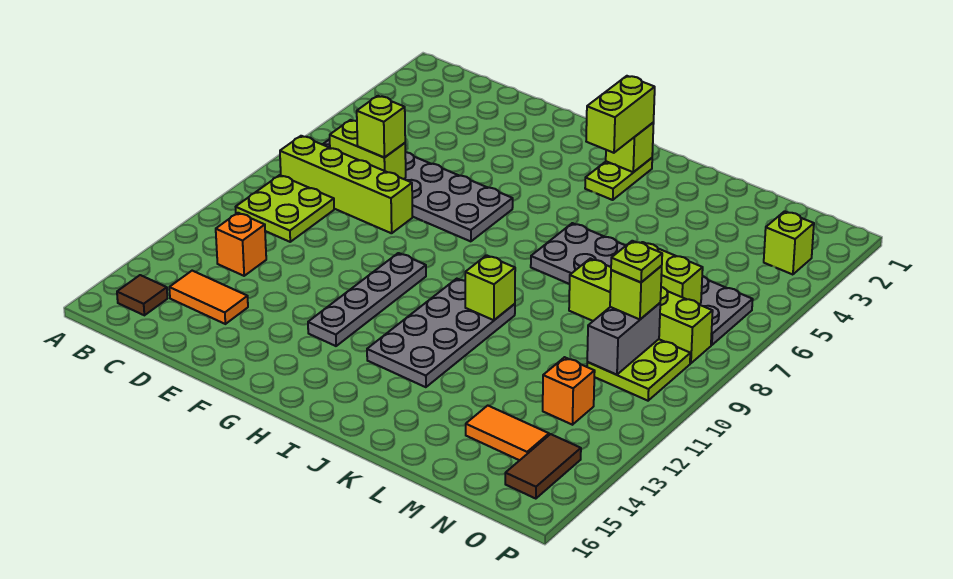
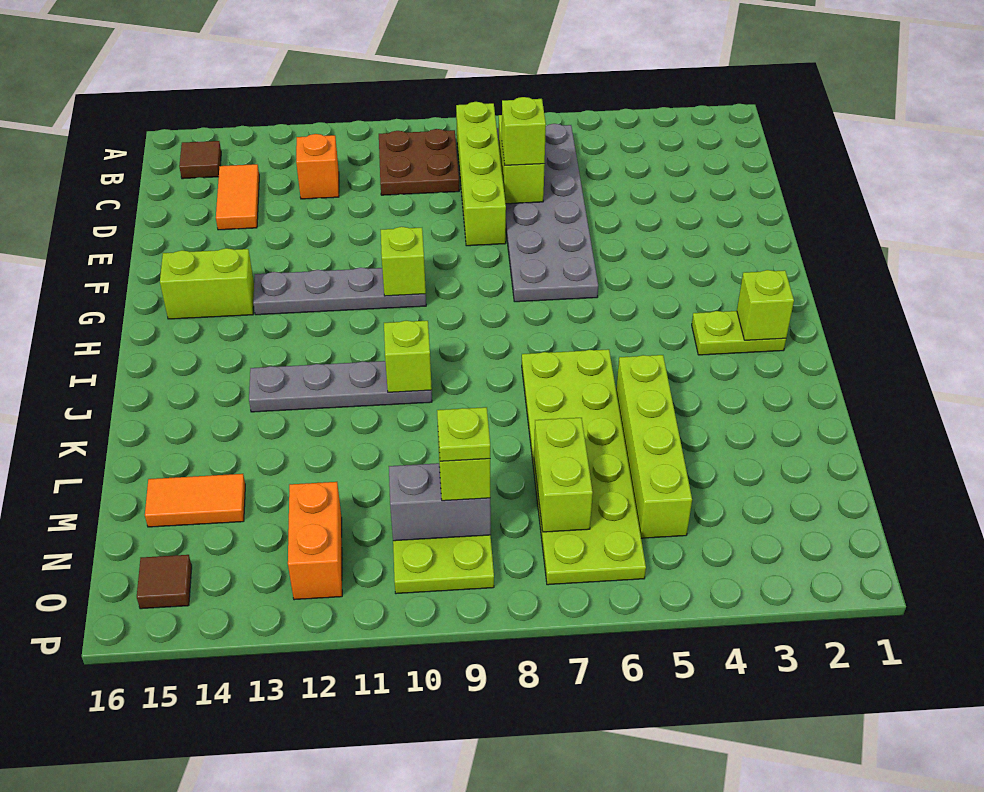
lime 2x2 plate [236,175,334,242] -> brown 2x2 plate [379,129,459,195]
lime 1x2 brick [586,76,655,153] -> lime 1x2 brick moved to [160,248,254,319]
grey 2x4 plate [367,279,515,387] -> grey 1x4 plate [249,361,432,412]
grey 2x6 plate [531,223,753,345] -> lime 2x6 plate [522,349,646,585]
lime 1x4 brick [569,258,713,363] -> lime 1x4 brick moved to [616,355,692,538]
orange 1x2 tile [466,406,549,460] -> orange 1x2 tile turned to [145,474,245,527]
orange 1x1 brick [543,357,595,425] -> orange 1x2 brick [288,482,342,600]
lime 1x1 brick [764,211,814,275] -> lime 1x1 brick moved to [381,227,426,296]
brown 1x2 tile [505,434,581,499] -> brown 1x1 tile [137,555,192,609]

